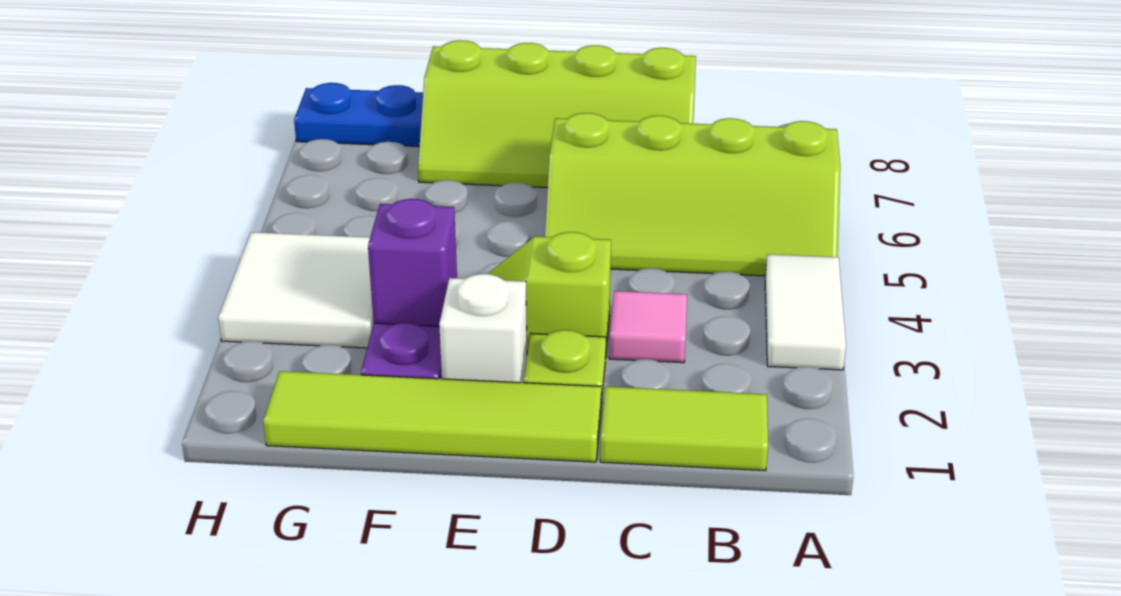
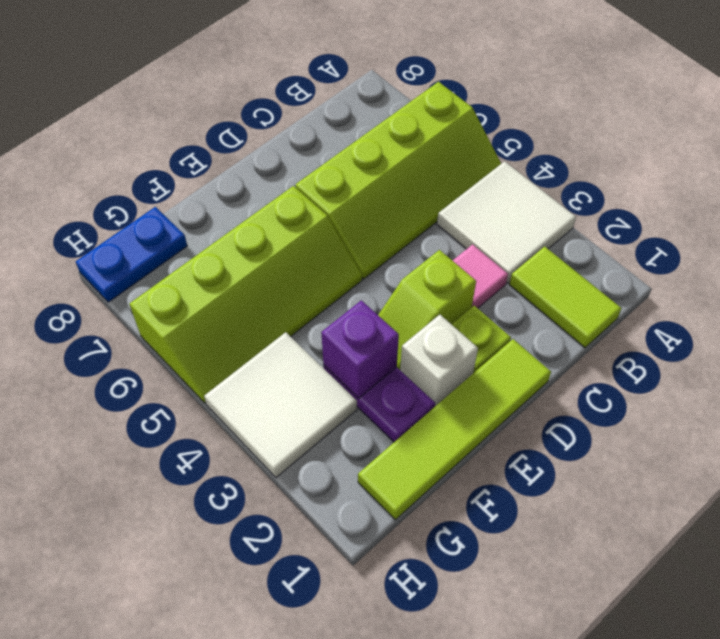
white 1x2 tile [765,254,846,370] -> white 2x2 tile [437,161,576,283]
lime 1x2 tile [600,387,768,471] -> lime 1x2 tile turned to [509,246,621,348]
lime 2x4 slope [418,40,696,188] -> lime 2x4 slope moved to [130,186,362,403]

